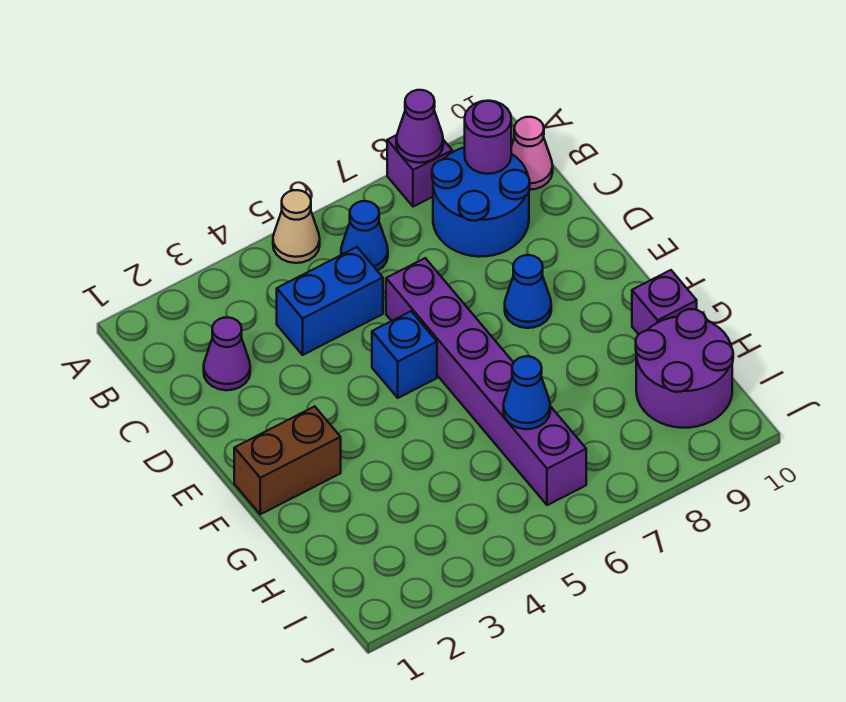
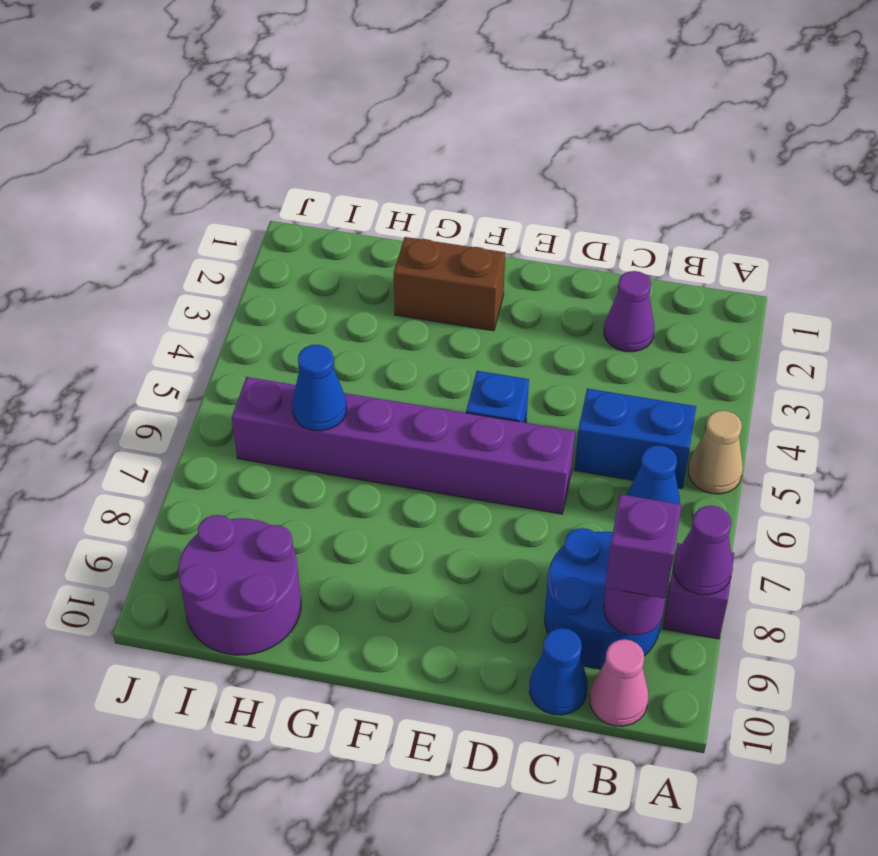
blue 1x2 brick [277,247,383,355] -> blue 1x2 brick turned to [575,389,696,489]
blue 1x1 cone [505,255,551,328] -> blue 1x1 cone moved to [529,628,588,715]
brown 1x2 brick [234,406,341,514] -> brown 1x2 brick turned to [394,237,505,331]
purple 1x1 brick [632,270,697,334] -> purple 1x1 brick moved to [605,494,682,599]

